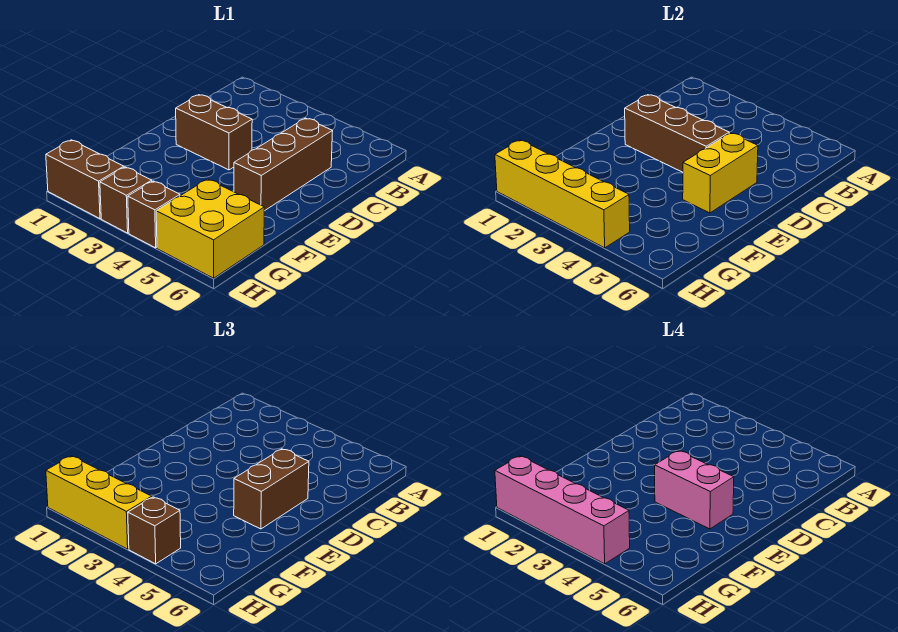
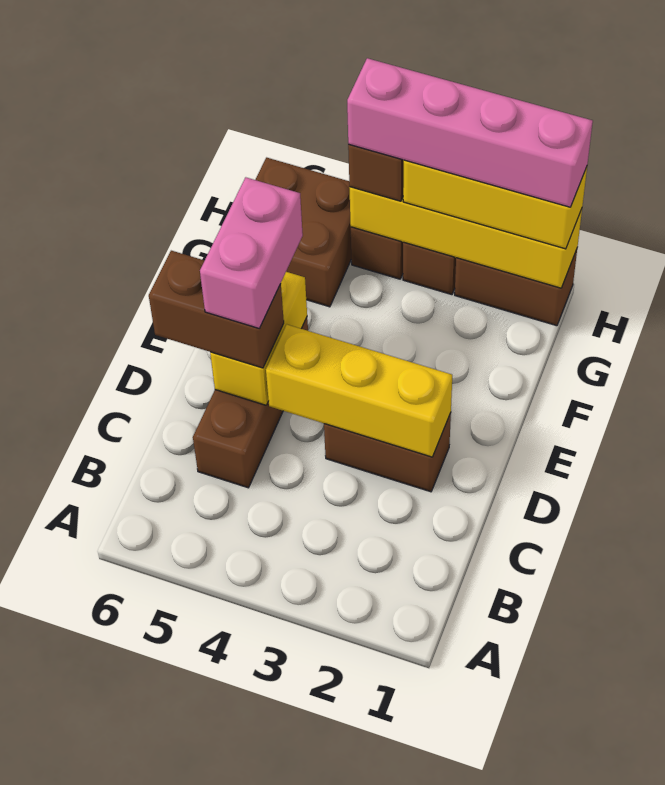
brown 1x3 brick [625,95,729,172] -> yellow 1x3 brick [266,325,452,457]
brown 1x2 brick [234,449,309,529] -> brown 1x2 brick turned to [149,251,284,368]
pink 1x2 brick [655,451,734,529] -> pink 1x2 brick turned to [200,177,303,328]
yellow 2x2 brick [156,179,264,278] -> brown 2x2 brick [255,158,351,307]

